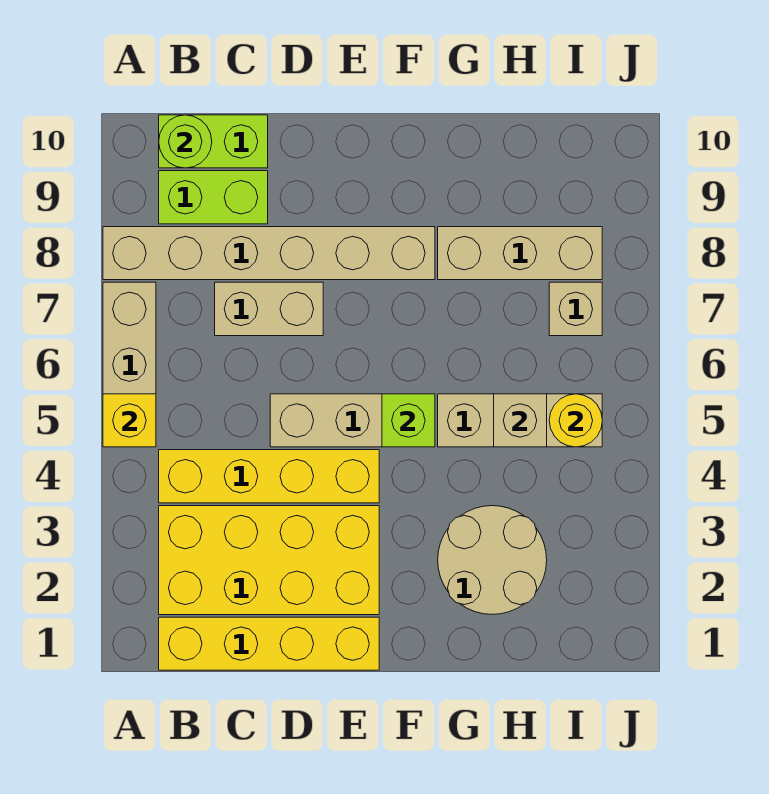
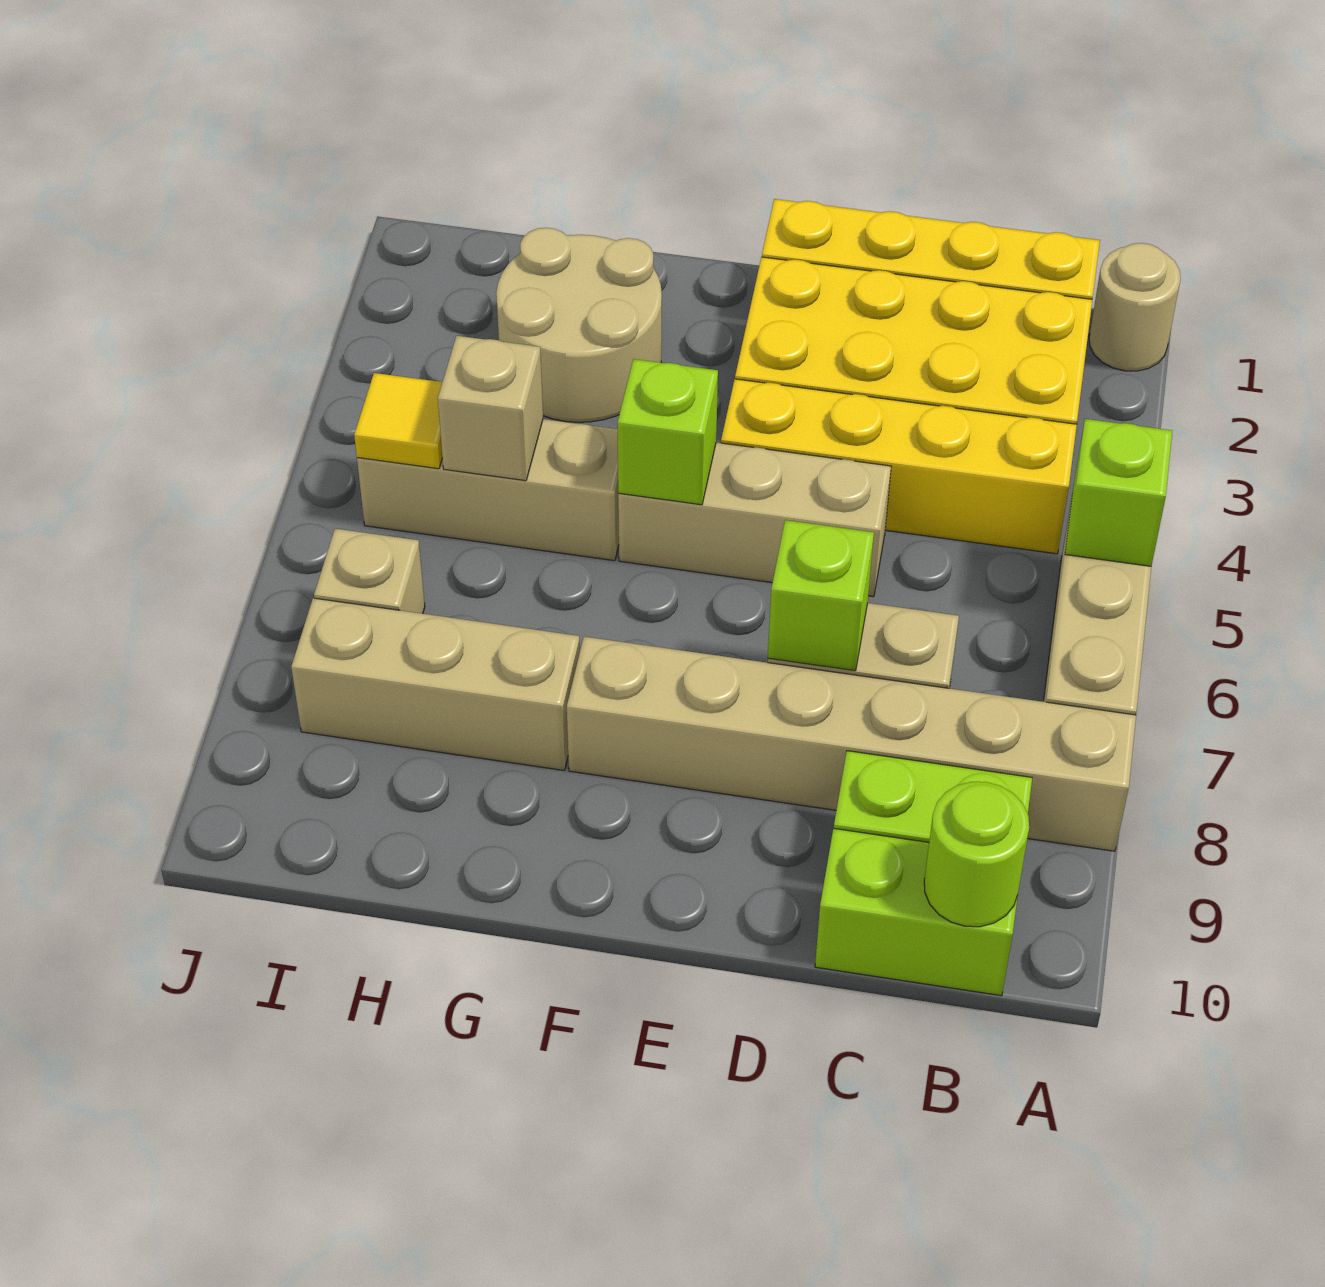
none -> tan 1x1 round brick [1089,243,1181,371]
yellow 1x1 brick [103,394,156,447] -> lime 1x1 brick [1065,419,1172,566]
none -> lime 1x1 brick [768,520,874,671]
yellow 1x1 round brick [549,394,602,447] -> yellow 1x1 tile [354,373,442,469]

